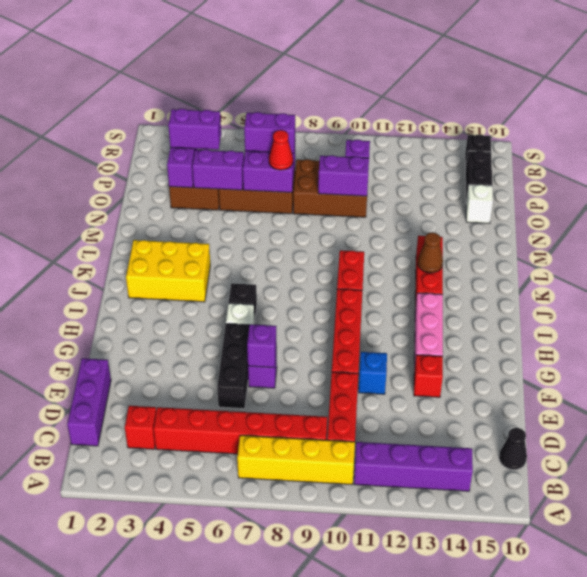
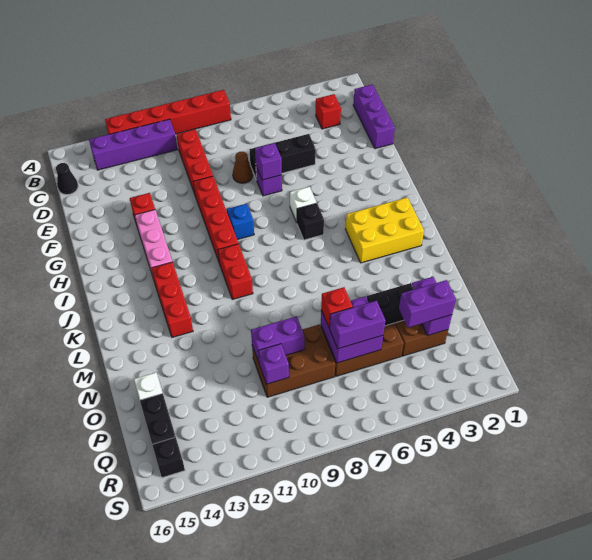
yellow 1x4 brick [237,435,355,485] -> none
red 1x6 brick [154,407,327,454] -> red 1x6 brick moved to [105,90,231,134]
black 1x3 brick [217,324,249,409] -> black 1x3 brick turned to [249,134,316,180]
blue 1x1 brick [359,352,387,394] -> blue 1x1 brick moved to [227,204,254,240]
brown 1x1 cone [418,232,443,273] -> brown 1x1 cone moved to [233,152,253,183]
purple 1x2 brick [192,149,244,190] -> black 1x2 brick [367,283,414,326]
red 1x1 cone [269,130,293,170] -> red 1x1 brick [321,287,353,328]

